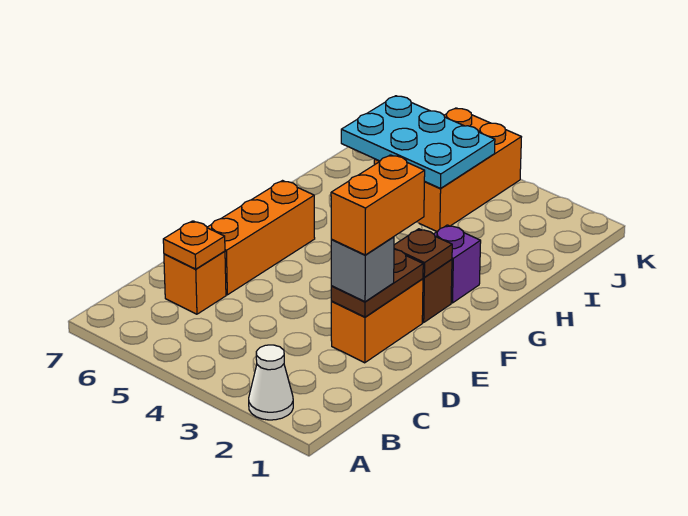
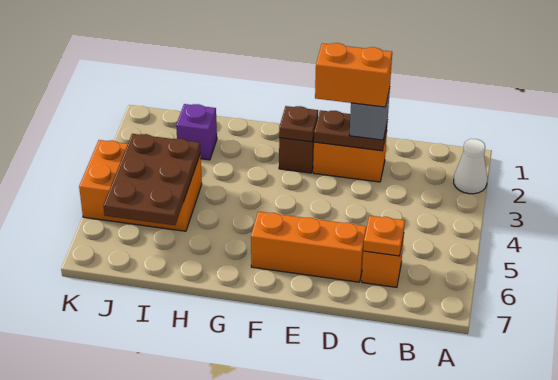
purple 1x1 brick [434,225,481,303] -> purple 1x1 brick moved to [176,104,217,160]
cyan 2x3 plate [341,96,495,188] -> brown 2x3 plate [103,134,200,225]

